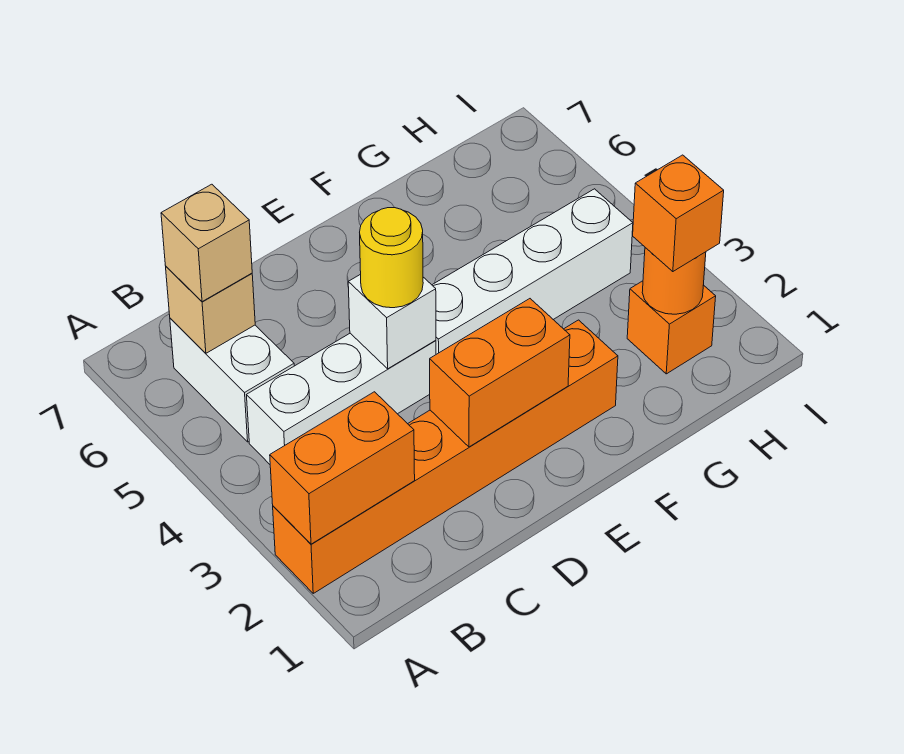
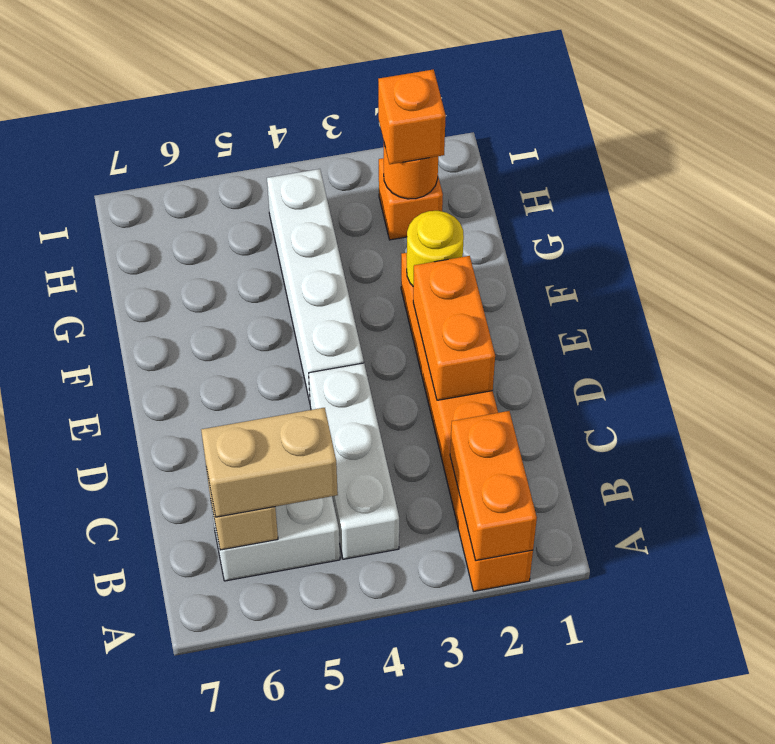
tan 1x1 brick [161,184,252,302] -> tan 1x2 brick [201,408,338,517]
white 1x1 brick [348,274,436,369] -> none
yellow 1x1 round brick [360,208,423,308] -> yellow 1x1 round brick moved to [407,211,464,286]

